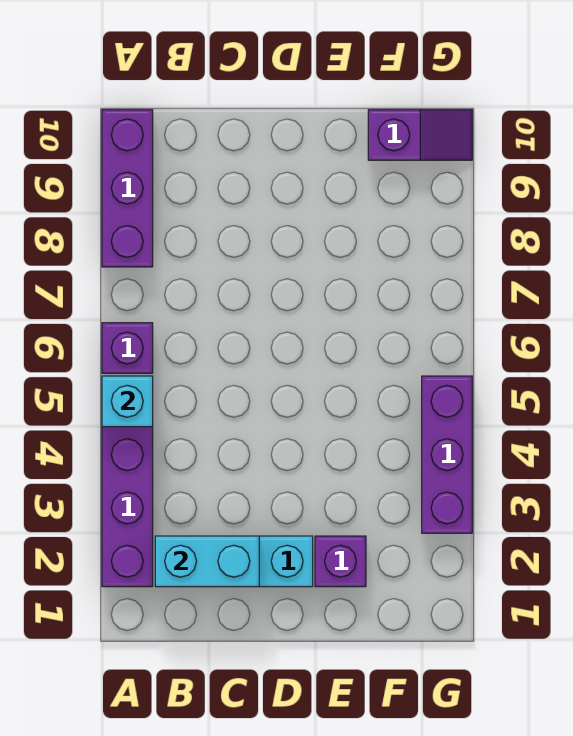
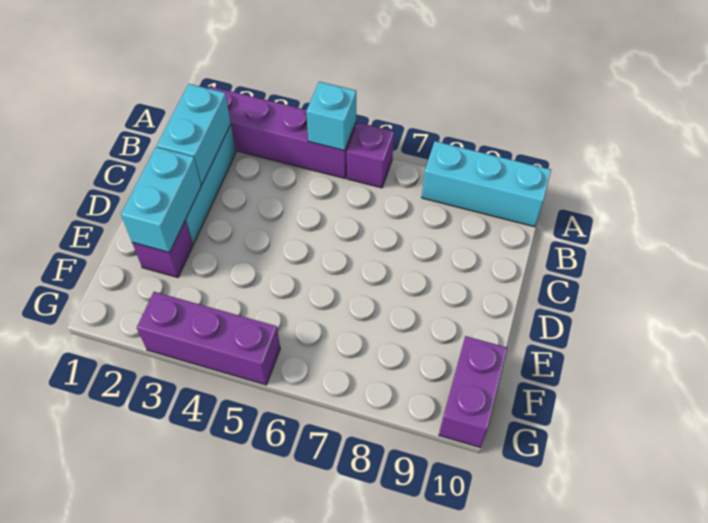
purple 1x3 brick [102,110,153,267] -> cyan 1x3 brick [422,141,551,227]
none -> cyan 1x2 brick [121,147,201,253]
purple 1x2 slope [368,110,472,160] -> purple 1x2 brick [439,336,507,448]

